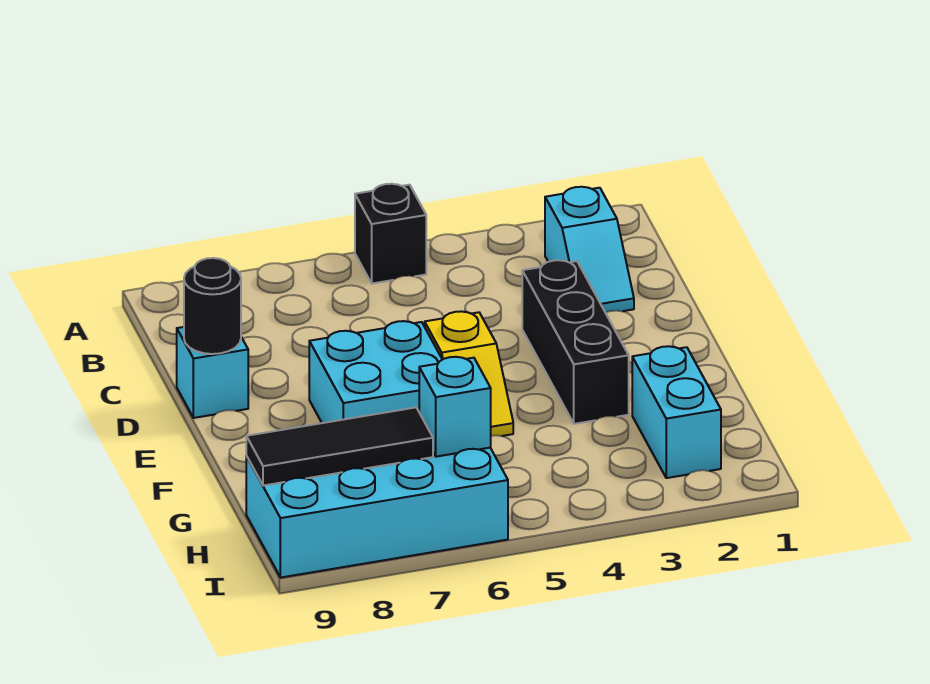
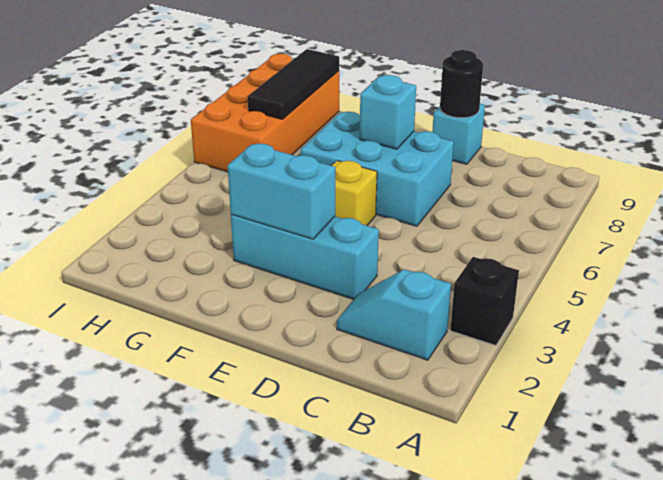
black 1x1 brick [355,184,426,283] -> black 1x1 brick moved to [450,257,519,345]
black 1x3 brick [522,260,629,424] -> cyan 1x3 brick [231,214,379,299]
cyan 2x2 brick [309,321,442,423] -> cyan 2x3 brick [301,112,454,226]
cyan 1x2 brick [632,346,721,478] -> cyan 1x2 brick moved to [227,143,335,239]
cyan 2x4 brick [246,448,508,578] -> orange 2x4 brick [191,54,339,172]
cyan 1x1 brick [419,357,491,457] -> cyan 1x1 brick moved to [360,75,416,149]

